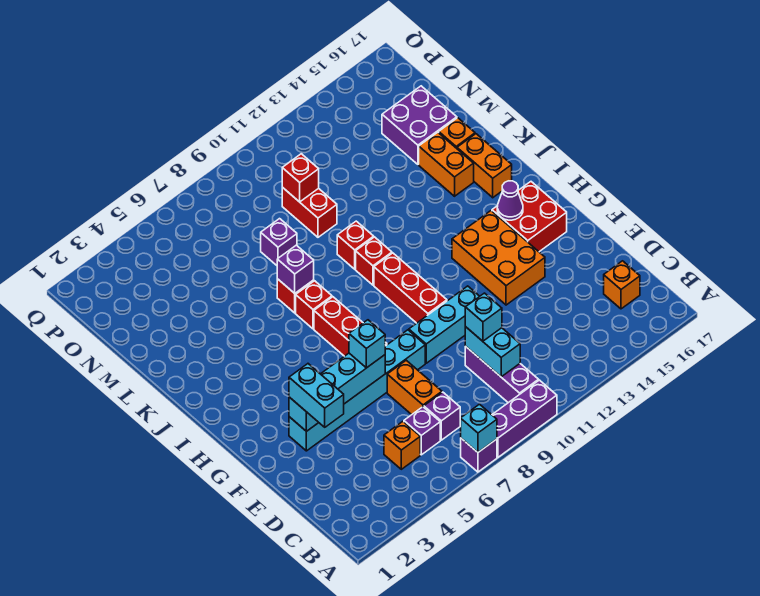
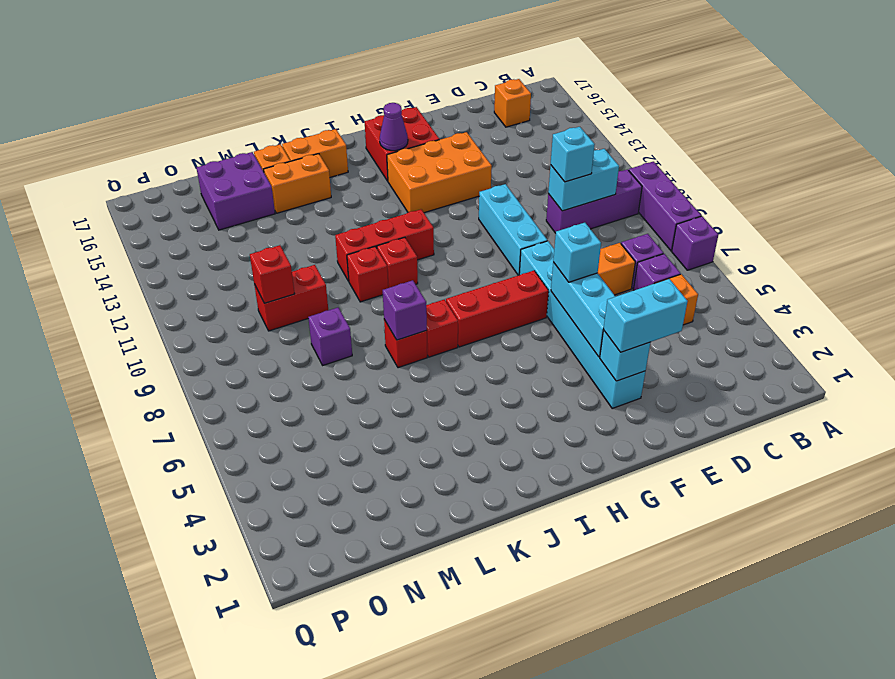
cyan 1x1 brick [461,404,497,452] -> none
red 1x3 brick [374,253,447,323] -> red 1x3 brick moved to [335,209,434,281]

